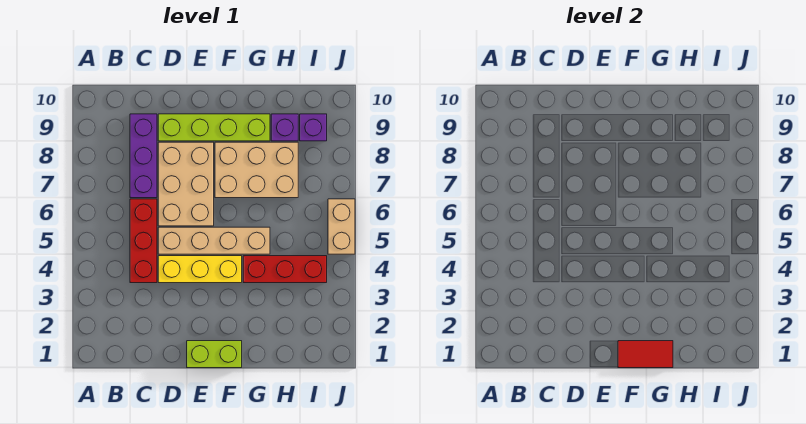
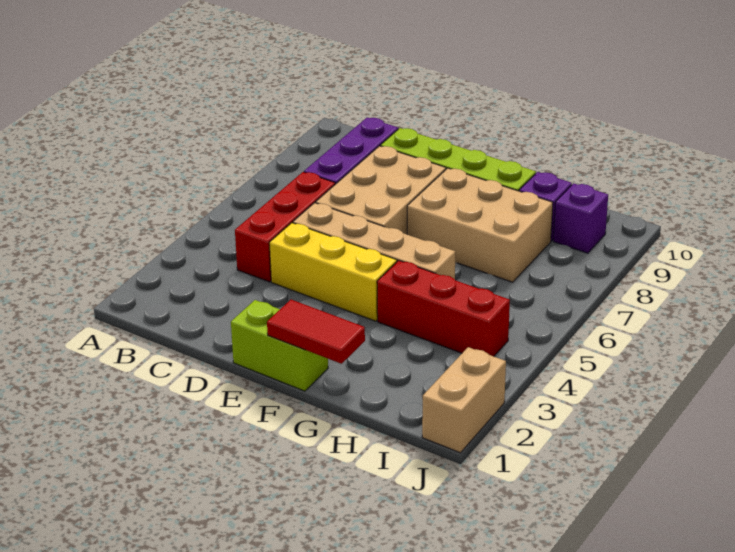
tan 1x2 brick [328,199,355,254] -> tan 1x2 brick moved to [422,347,506,453]

